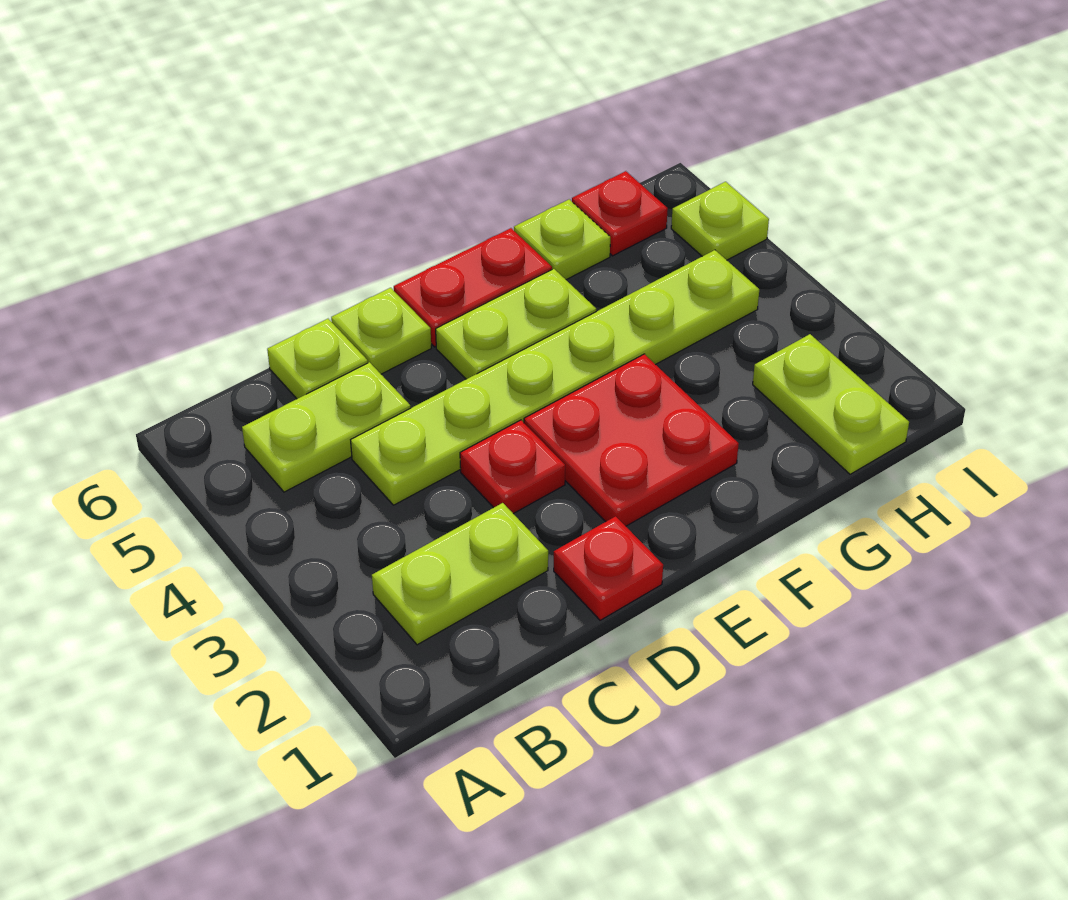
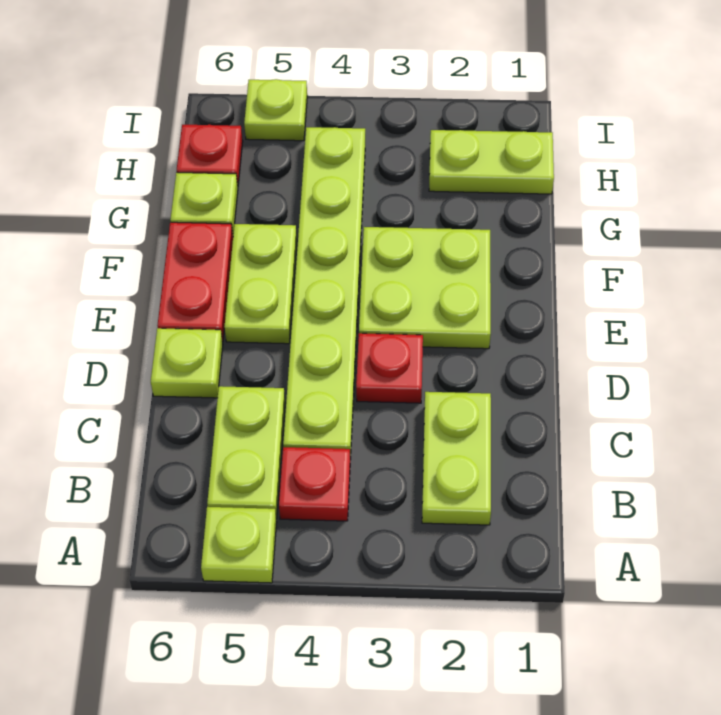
lime 1x1 plate [267,319,368,399] -> lime 1x1 plate moved to [201,507,277,583]
red 1x1 plate [554,516,663,620] -> red 1x1 plate moved to [279,447,350,521]
red 2x2 plate [524,354,739,526] -> lime 2x2 plate [359,227,491,349]

